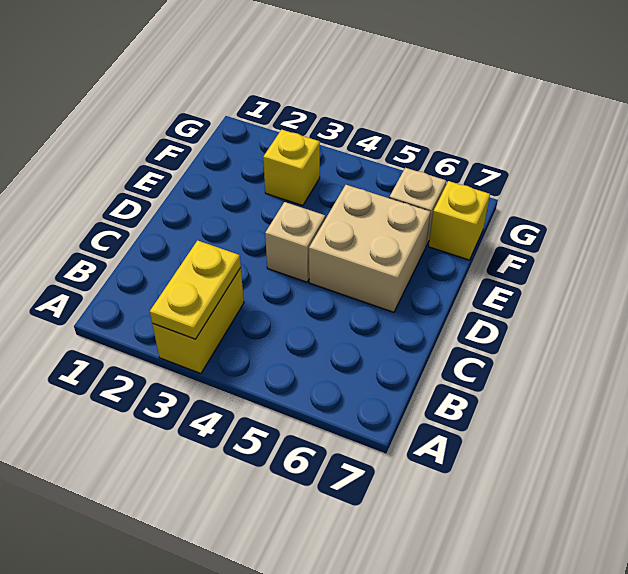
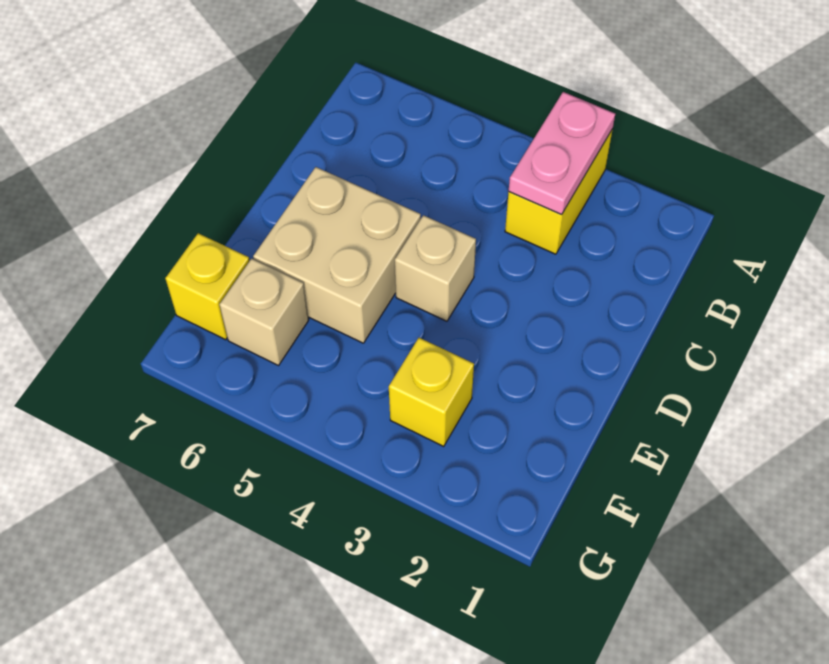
yellow 1x2 plate [150,240,241,339] -> pink 1x2 plate [509,92,615,214]

